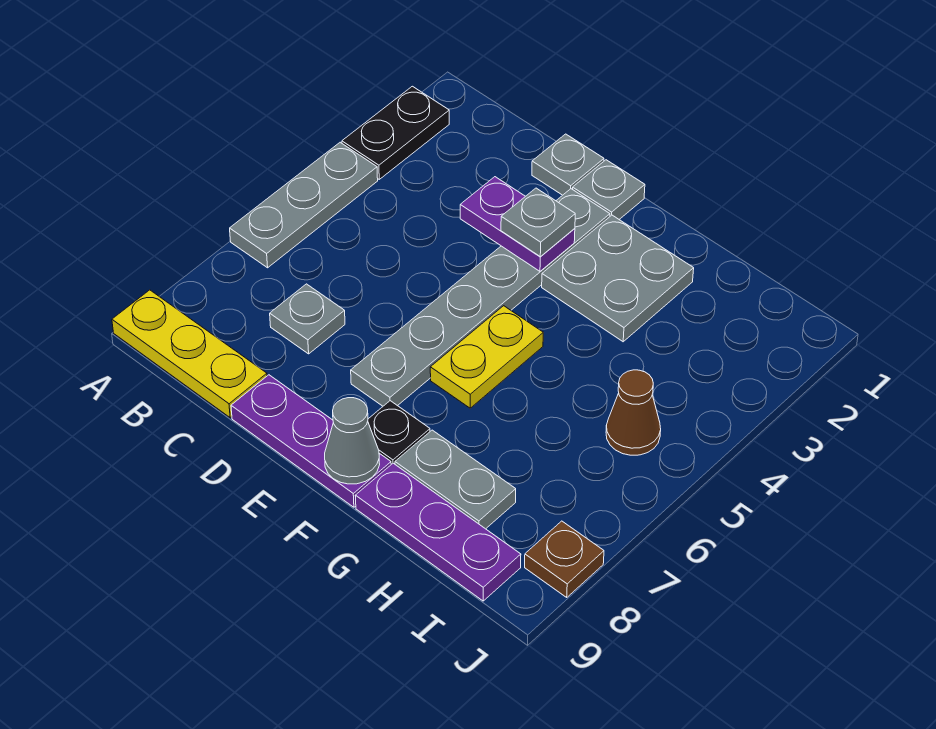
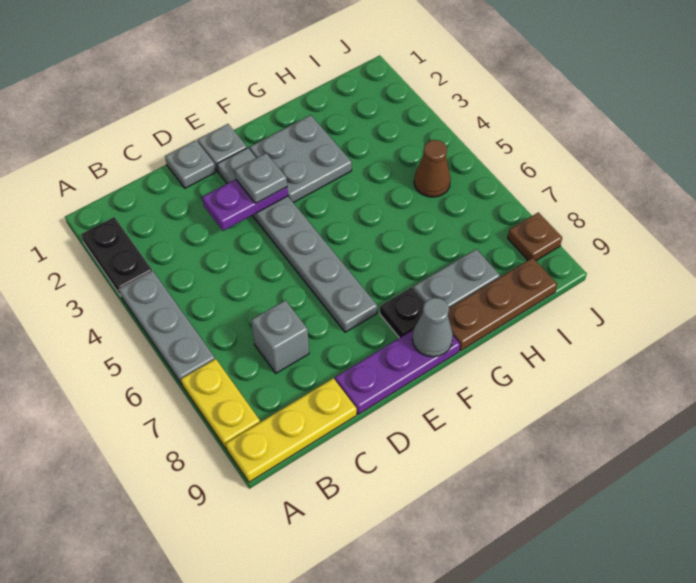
grey 1x1 plate [270,284,345,354] -> grey 1x1 brick [251,300,309,373]
yellow 1x2 plate [430,306,543,408] -> yellow 1x2 plate moved to [181,359,260,448]
purple 1x3 plate [355,463,521,601] -> brown 1x3 plate [448,258,557,351]

